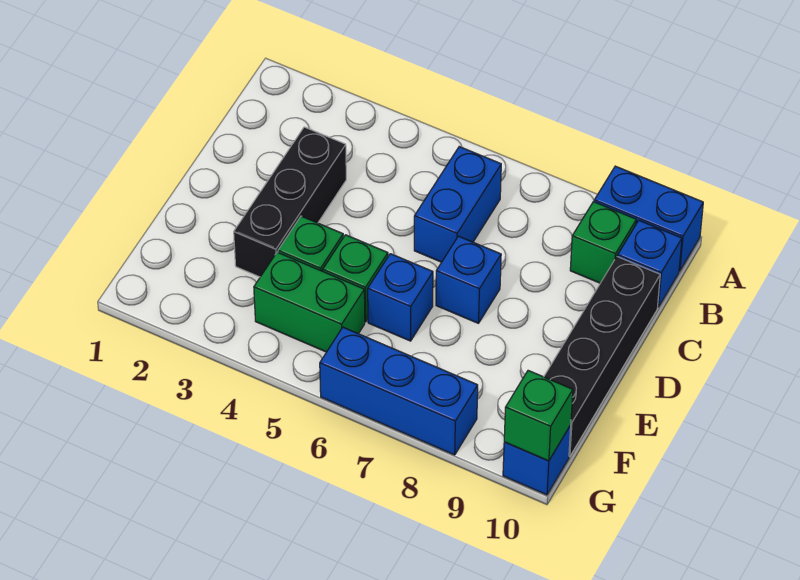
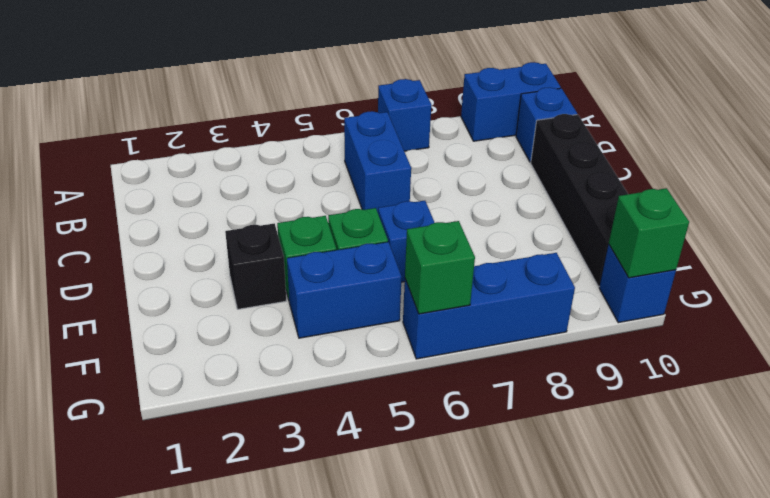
green 1x1 brick [570,202,636,283] -> green 1x1 brick moved to [405,221,475,314]
black 1x3 brick [234,127,346,277] -> black 1x1 brick [225,223,286,309]
blue 1x1 brick [436,236,501,323] -> blue 1x1 brick moved to [378,79,431,151]
green 1x2 brick [254,252,365,352] -> blue 1x2 brick [287,242,402,338]

